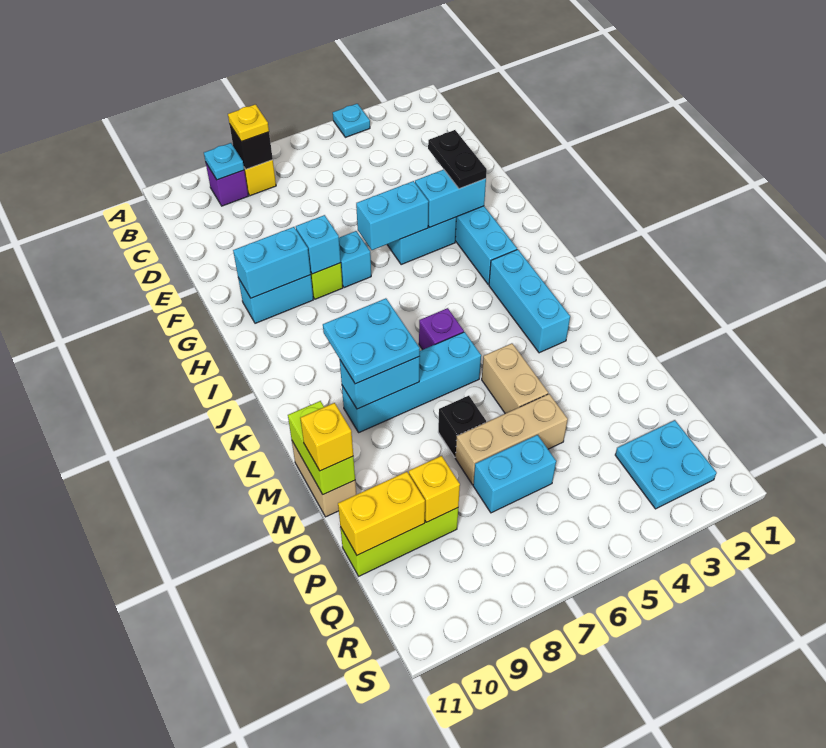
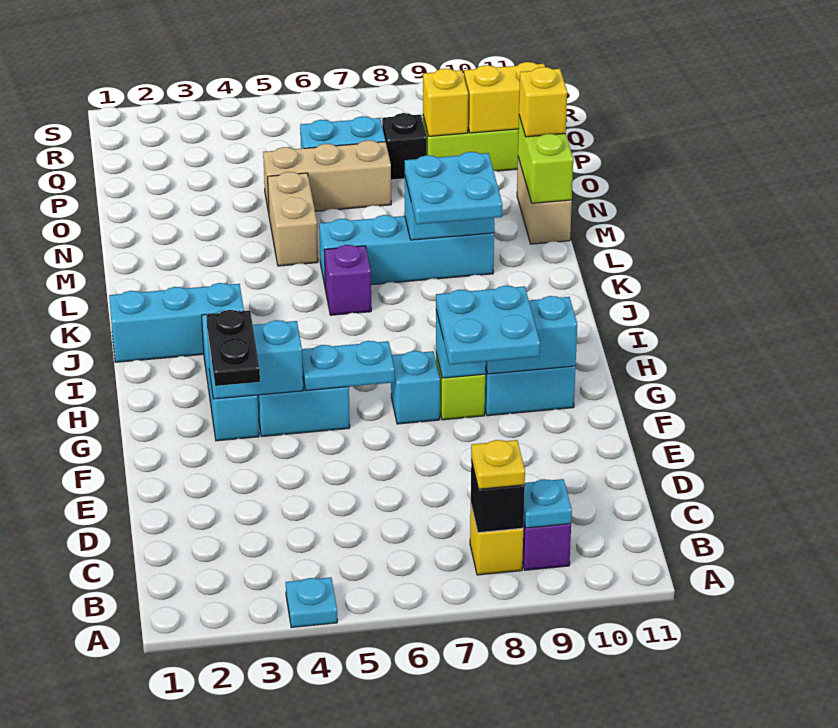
cyan 1x2 brick [356,181,429,250] -> cyan 1x2 plate [302,341,395,391]
cyan 1x3 brick [489,249,570,353] -> cyan 1x3 brick turned to [109,283,244,362]
black 1x1 brick [438,396,486,457] -> black 1x1 brick moved to [382,113,427,180]
cyan 2x2 plate [615,420,717,509] -> cyan 2x2 plate moved to [436,286,540,365]

